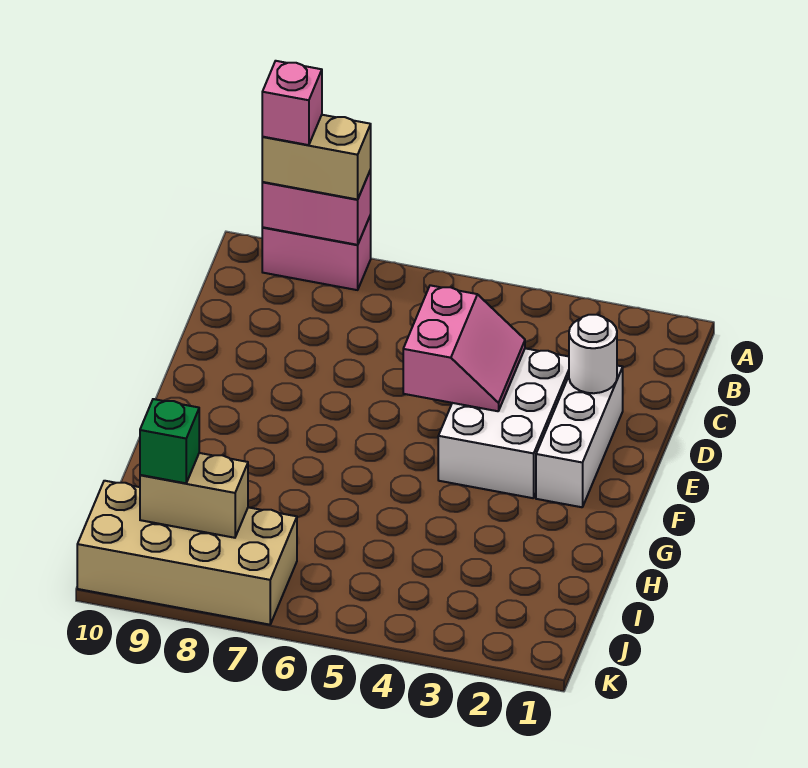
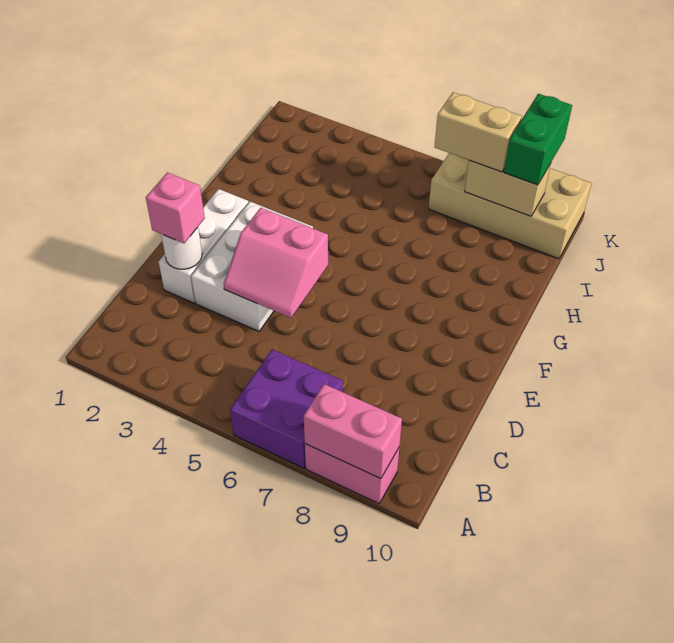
none -> purple 2x2 brick [230,350,343,468]
tan 1x2 brick [262,115,371,199] -> tan 1x2 brick moved to [435,92,522,172]
pink 1x1 brick [262,61,322,145] -> pink 1x1 brick moved to [146,173,205,243]
pink 2x2 slope [403,285,525,411] -> pink 2x2 slope turned to [224,208,328,318]
green 1x1 brick [140,399,199,483] -> green 1x2 brick [504,94,572,185]

